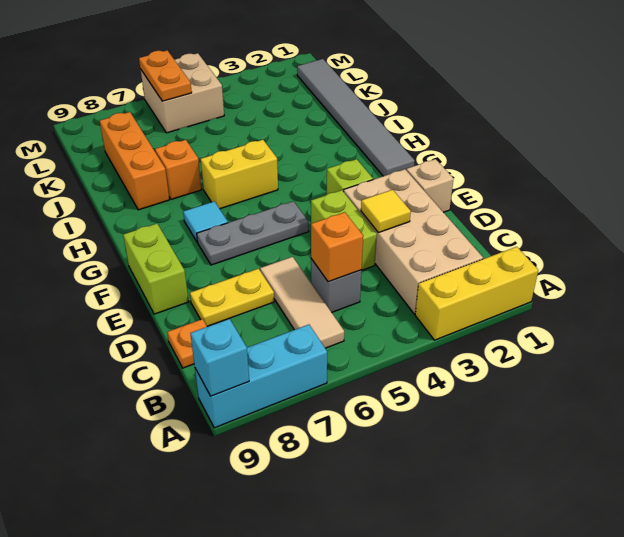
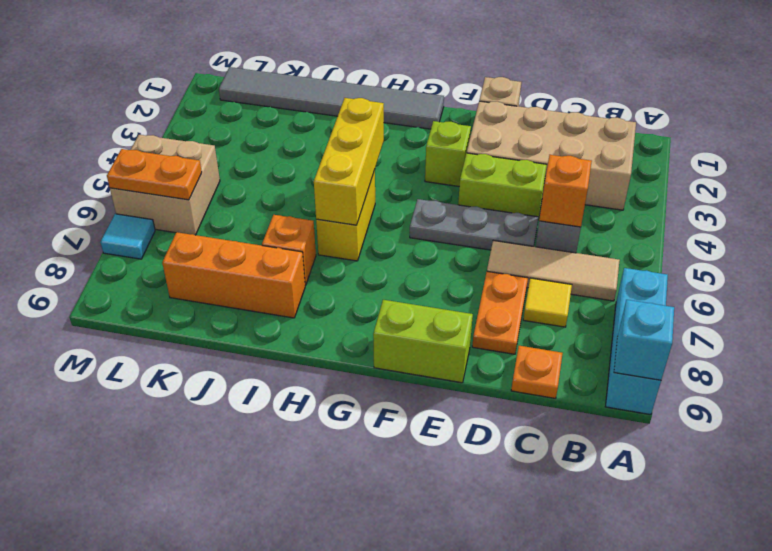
yellow 1x3 brick [415,247,538,340] -> yellow 1x3 brick moved to [314,98,384,225]
yellow 1x1 tile [361,190,411,233] -> yellow 1x1 tile moved to [523,278,572,327]
yellow 1x2 plate [190,269,274,326] -> orange 1x2 plate [472,271,528,354]
grey 1x3 plate [197,201,309,265] -> grey 1x3 plate turned to [410,199,538,250]
cyan 1x1 tile [183,201,228,242] -> cyan 1x1 tile moved to [100,214,155,259]

